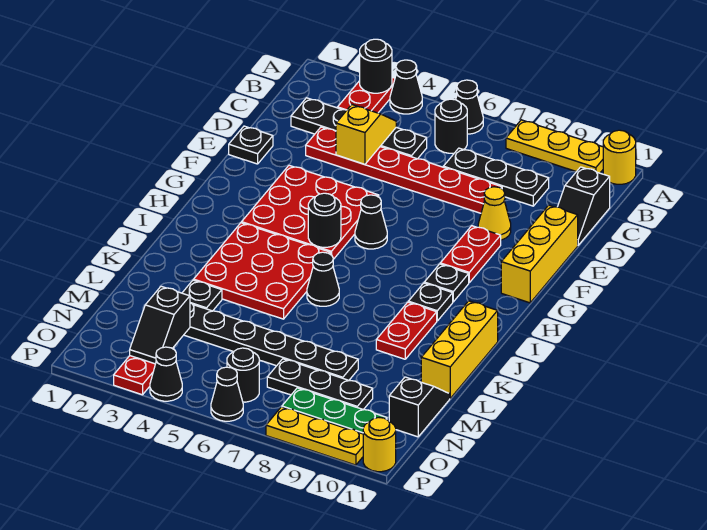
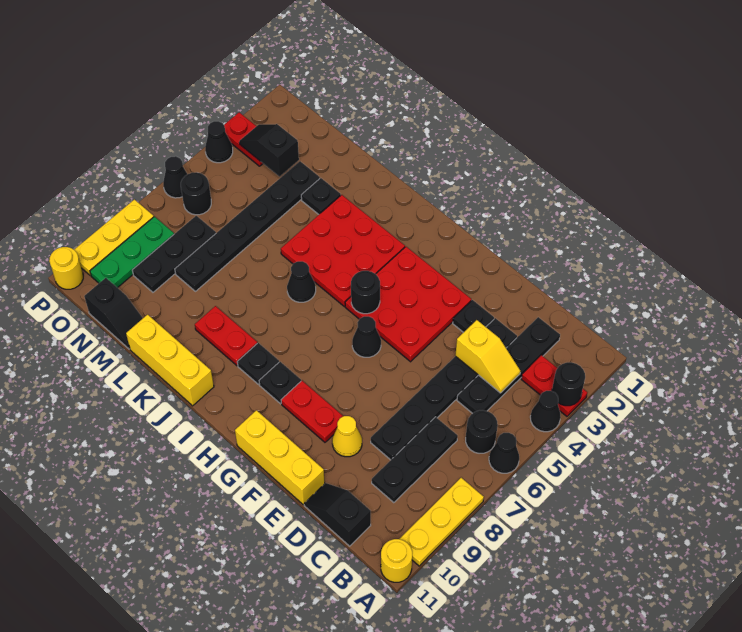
red 1x6 plate [306,127,502,213] -> black 1x6 plate [371,318,517,460]
black 1x1 plate [229,126,273,164] -> black 1x1 plate moved to [453,300,494,333]

